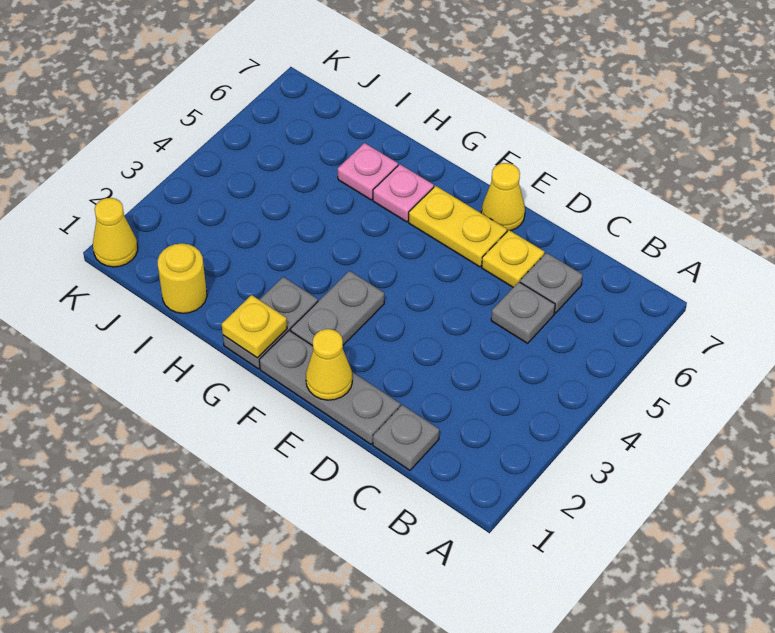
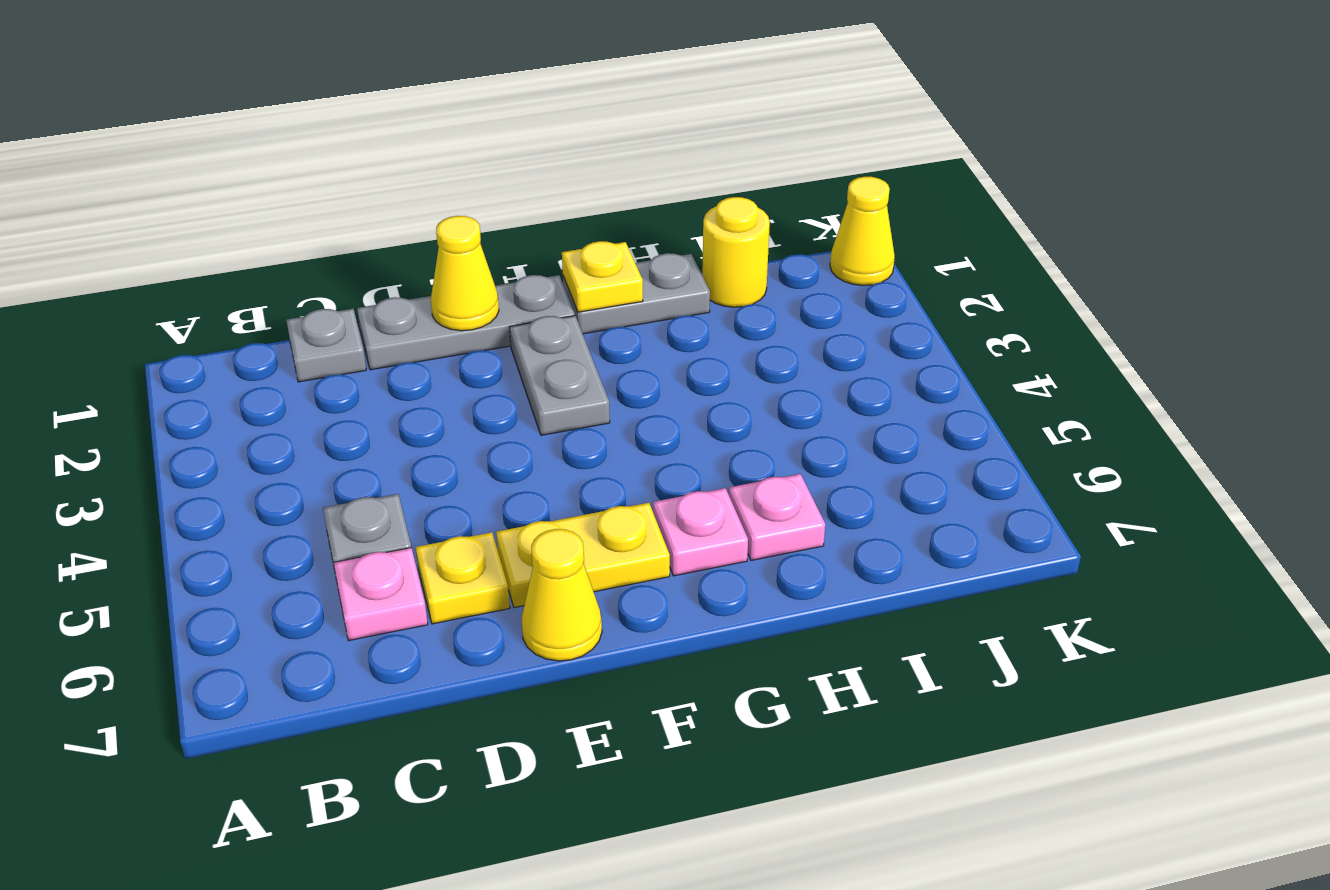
grey 1x1 plate [520,253,583,313] -> pink 1x1 plate [334,548,428,641]
grey 1x2 plate [223,277,318,369] -> grey 1x2 plate turned to [563,253,710,334]

